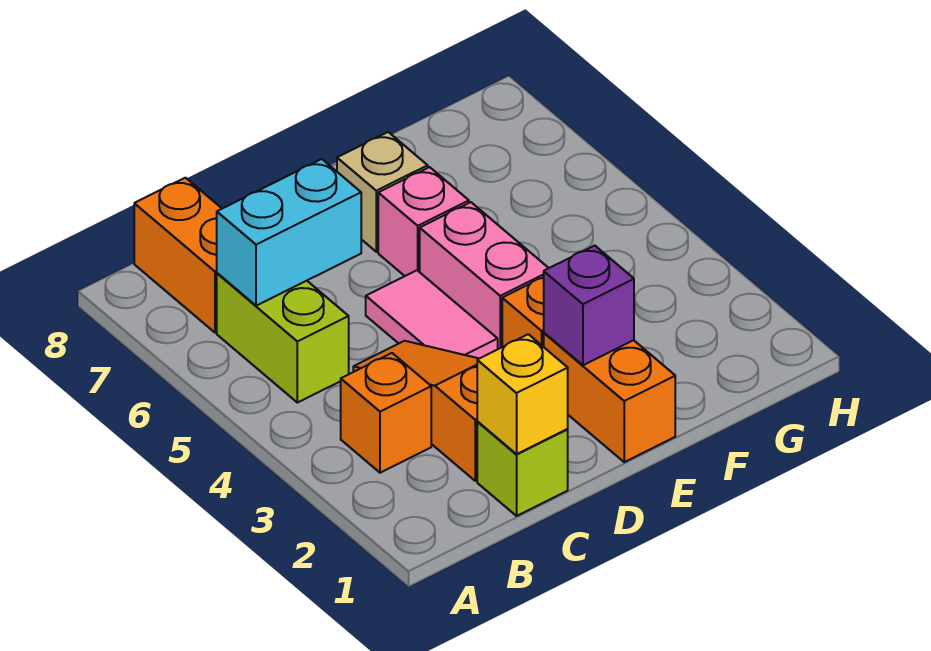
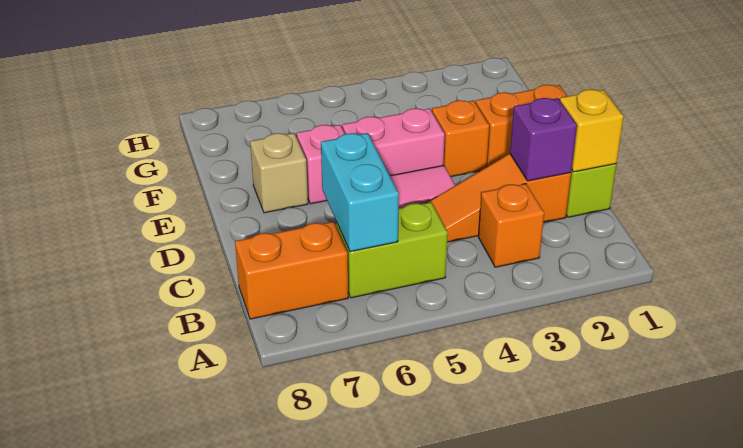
purple 1x1 brick [544,246,634,365] -> purple 1x1 brick moved to [510,98,577,181]

